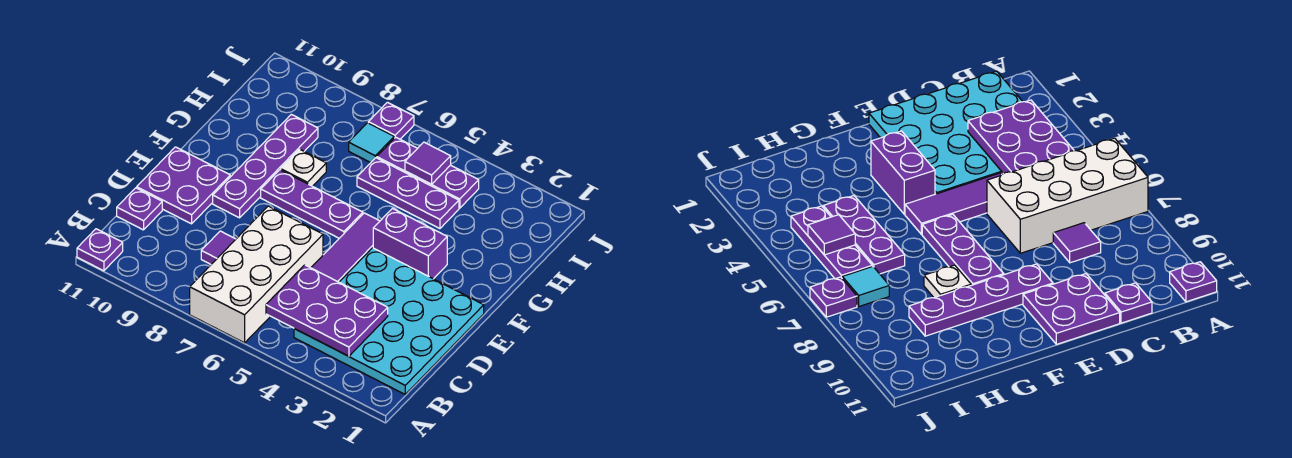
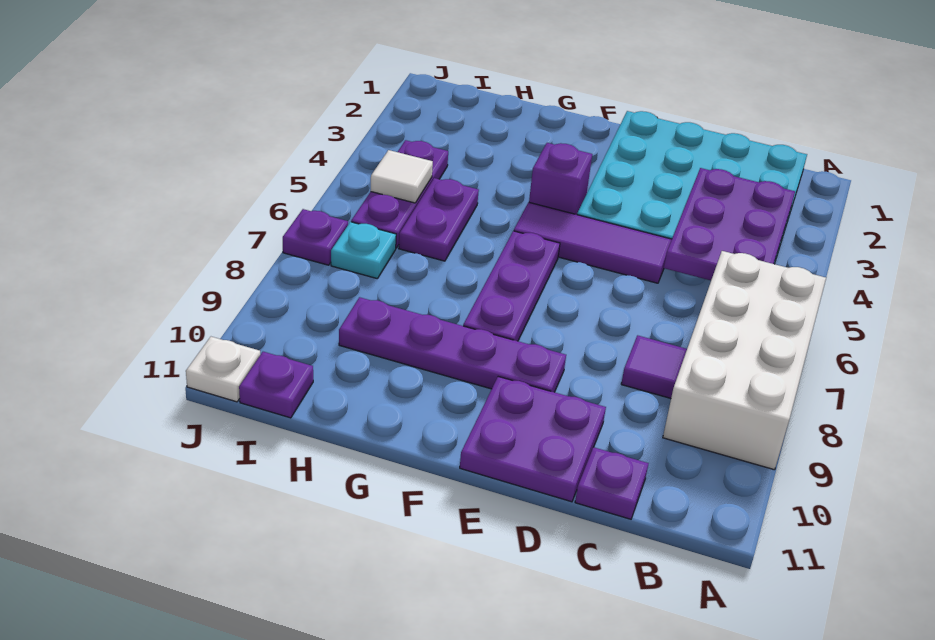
white 2x4 brick [190,206,323,343] -> white 2x4 brick turned to [663,251,826,470]
purple 1x1 plate [77,229,123,271] -> purple 1x1 plate moved to [239,352,313,418]
purple 1x2 brick [373,209,447,279] -> purple 1x1 brick [529,143,592,215]
white 1x1 plate [281,149,326,186] -> white 1x1 plate moved to [186,337,260,402]
purple 1x3 plate [357,158,459,229] -> purple 1x2 plate [399,178,479,261]
purple 1x1 tile [405,142,451,184] -> white 1x1 tile [371,150,433,203]
cyan 1x1 tile [349,123,394,163] -> cyan 1x1 plate [331,222,396,279]

